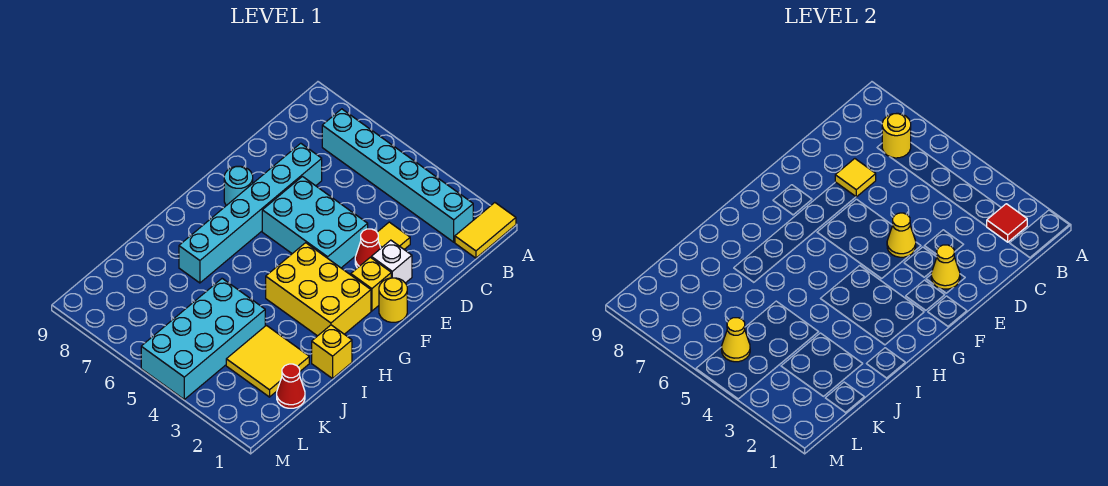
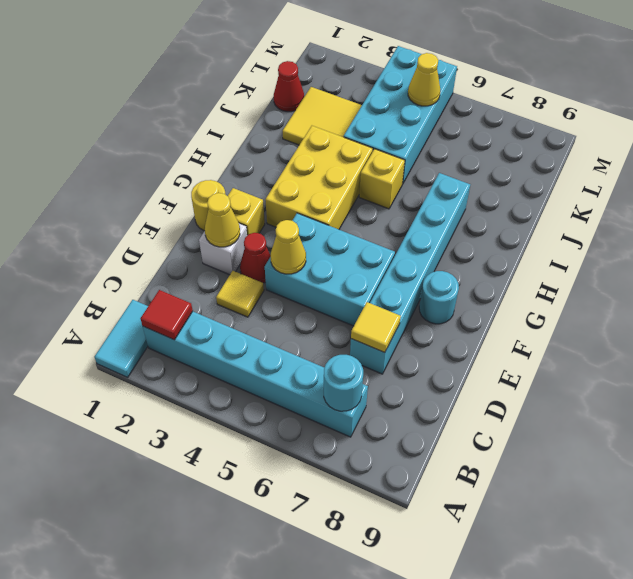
yellow 1x2 tile [455,203,516,258] -> cyan 1x2 tile [94,300,148,377]
yellow 1x1 round brick [882,113,911,158] -> cyan 1x1 round brick [324,355,363,411]
yellow 2x3 brick [266,243,371,336] -> yellow 2x3 brick turned to [265,126,373,229]
yellow 1x1 brick [312,325,352,378] -> yellow 1x1 brick moved to [359,149,405,209]

